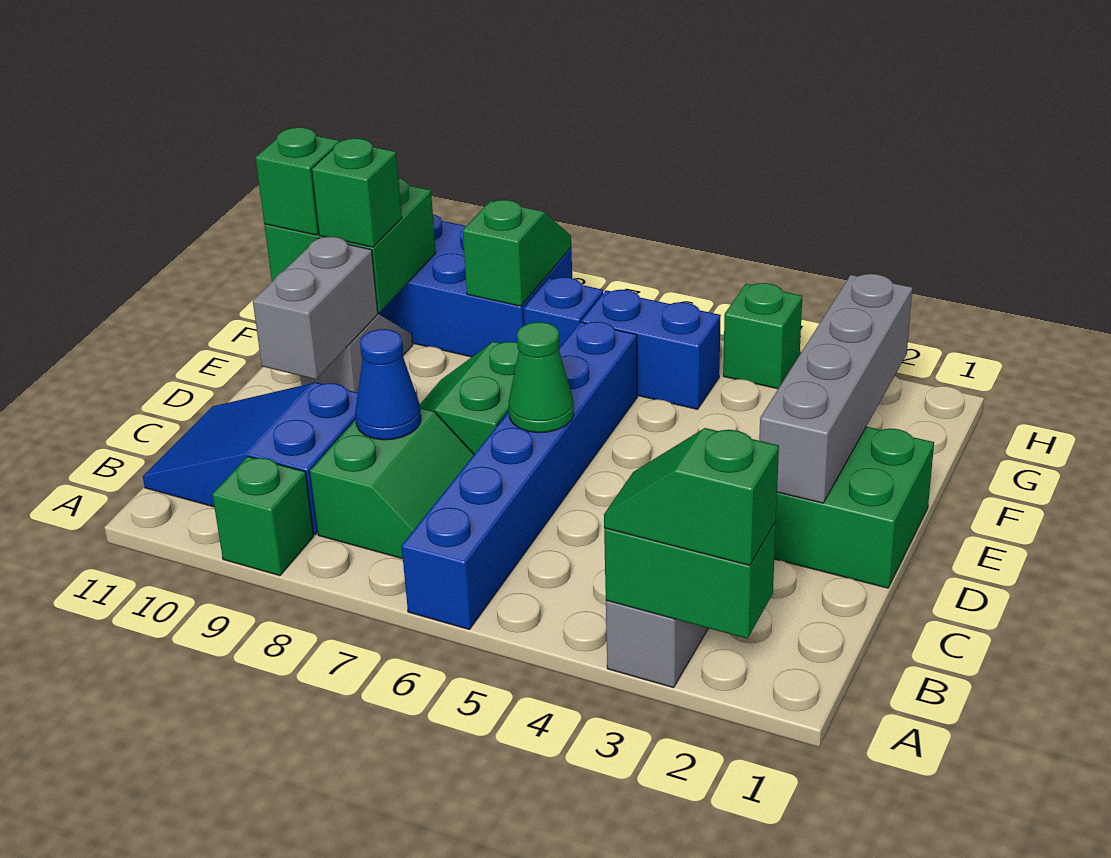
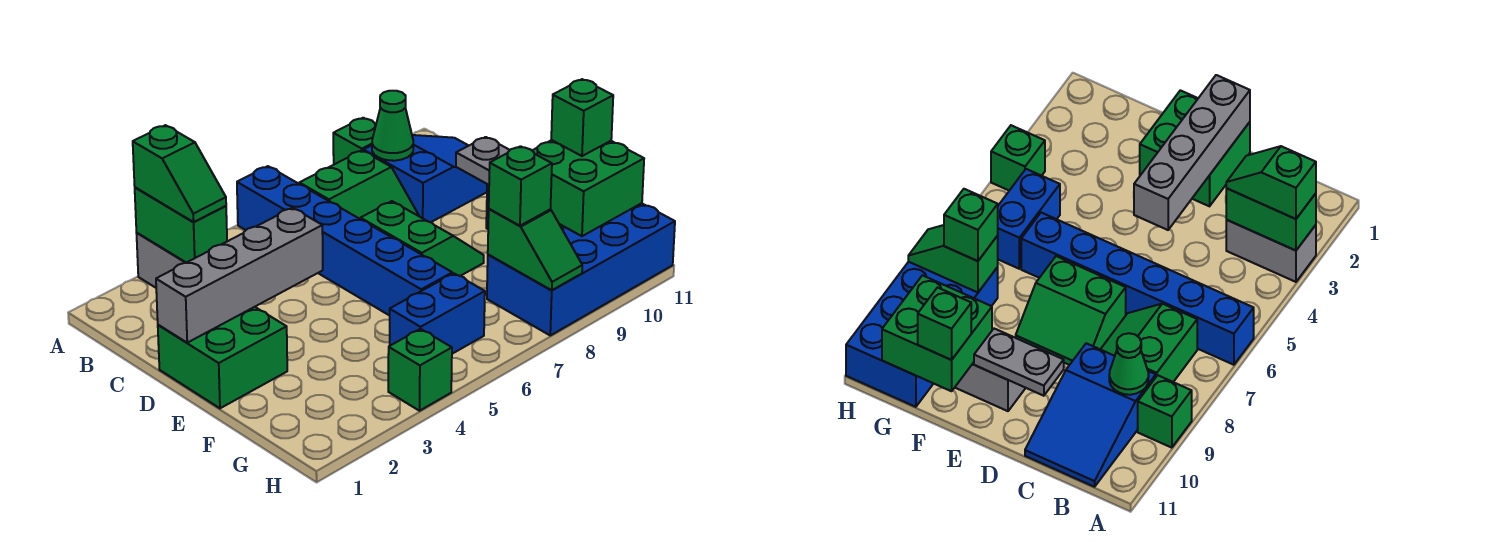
green 1x2 brick [604,522,776,639] -> green 1x2 brick turned to [135,187,227,263]
green 1x2 slope [604,428,779,566] -> green 1x2 slope turned to [133,125,226,222]
green 2x2 slope [310,408,474,559] -> green 2x2 slope turned to [299,150,419,219]
blue 1x1 cone [355,329,421,440] -> none
grey 1x4 brick [759,274,912,503] -> grey 1x4 brick turned to [156,208,323,343]
green 1x1 cone [509,322,574,433] -> green 1x1 cone moved to [372,91,413,161]
grey 1x2 brick [253,237,378,380] -> grey 1x2 plate [456,137,510,185]
green 1x1 brick [312,138,402,247] -> green 1x1 brick moved to [489,146,552,226]
blue 1x1 brick [524,277,603,348] -> none

